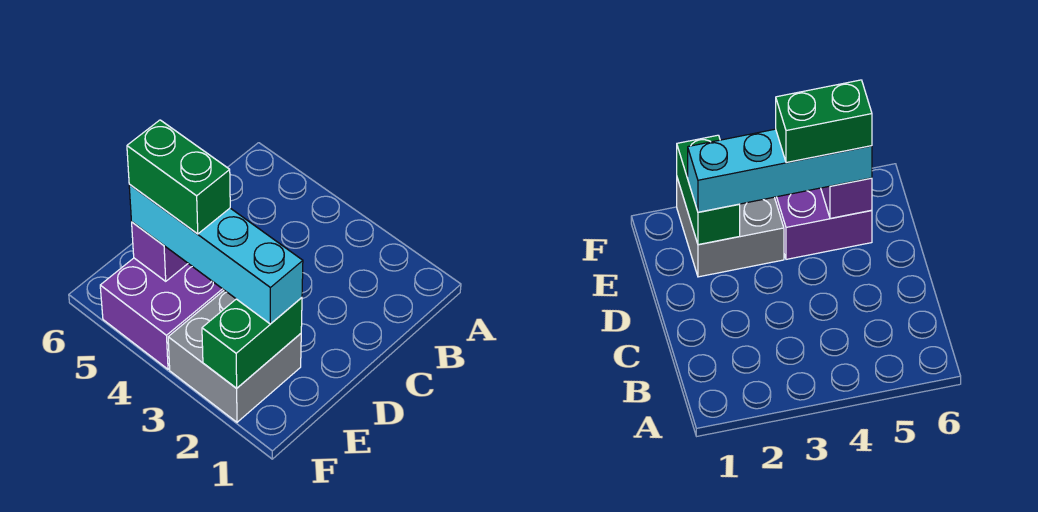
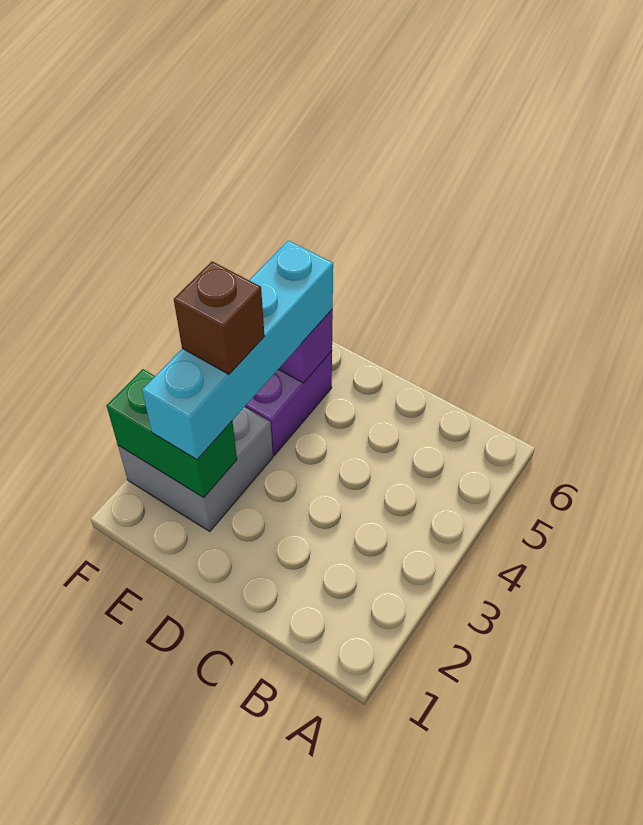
none -> brown 1x1 brick [174,261,264,374]
green 1x2 brick [127,120,230,234] -> none

